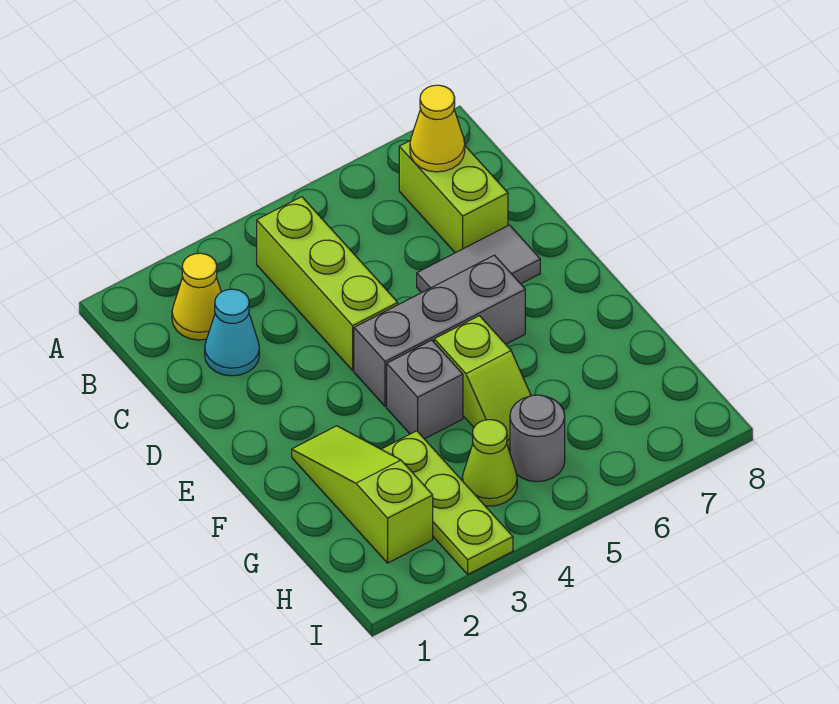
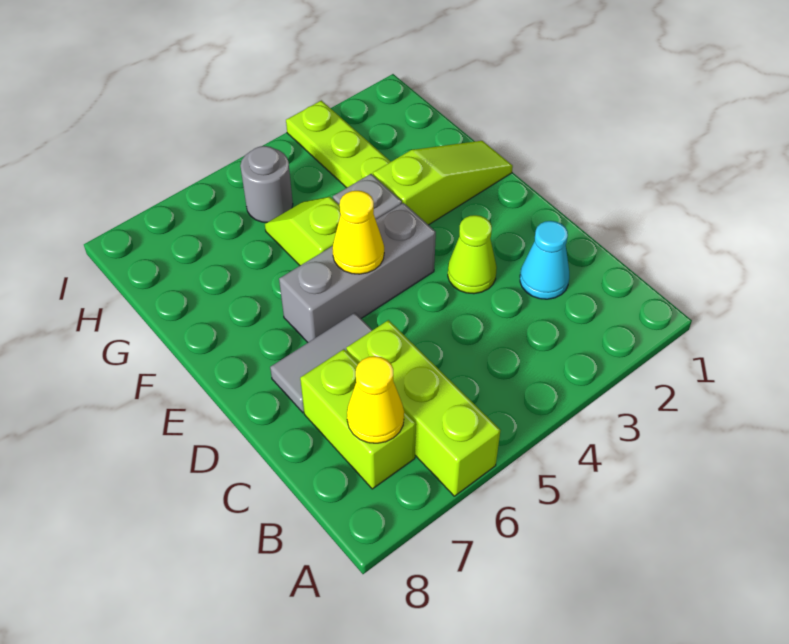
yellow 1x1 cone [172,253,221,340] -> yellow 1x1 cone moved to [332,191,384,274]
lime 1x3 brick [257,197,398,370] -> lime 1x3 brick moved to [346,320,501,496]
lime 1x3 slope [292,426,433,563] -> lime 1x3 slope turned to [373,141,513,225]
lime 1x1 cone [462,420,517,506] -> lime 1x1 cone moved to [448,215,497,294]

